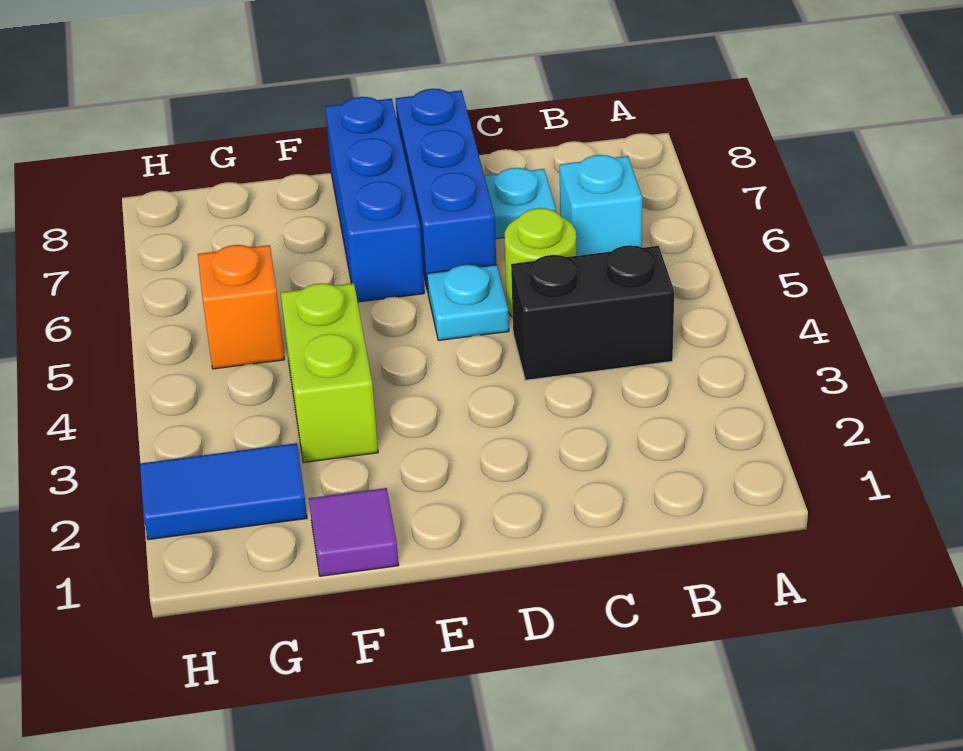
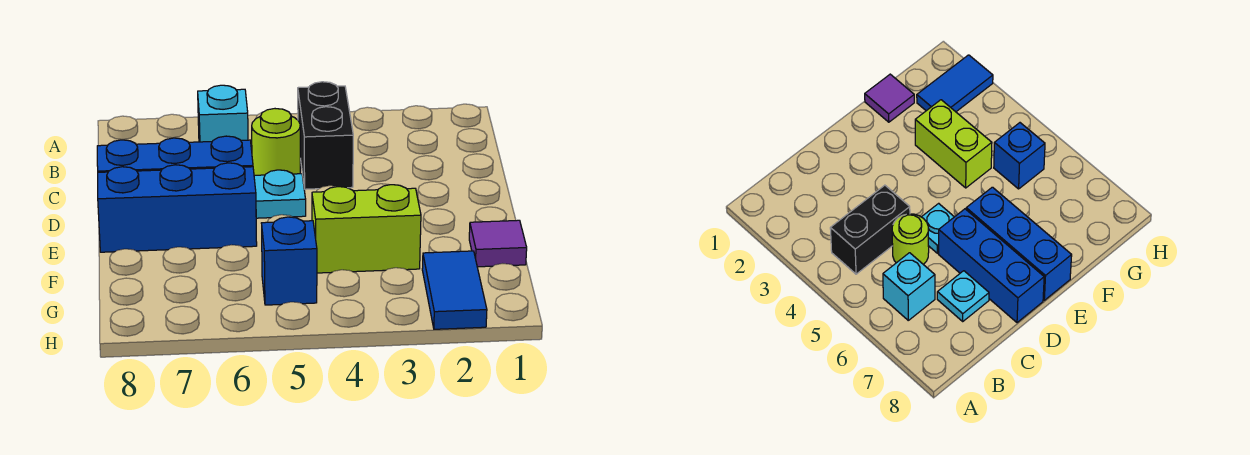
orange 1x1 brick [198,245,285,369] -> blue 1x1 brick [262,217,317,305]

